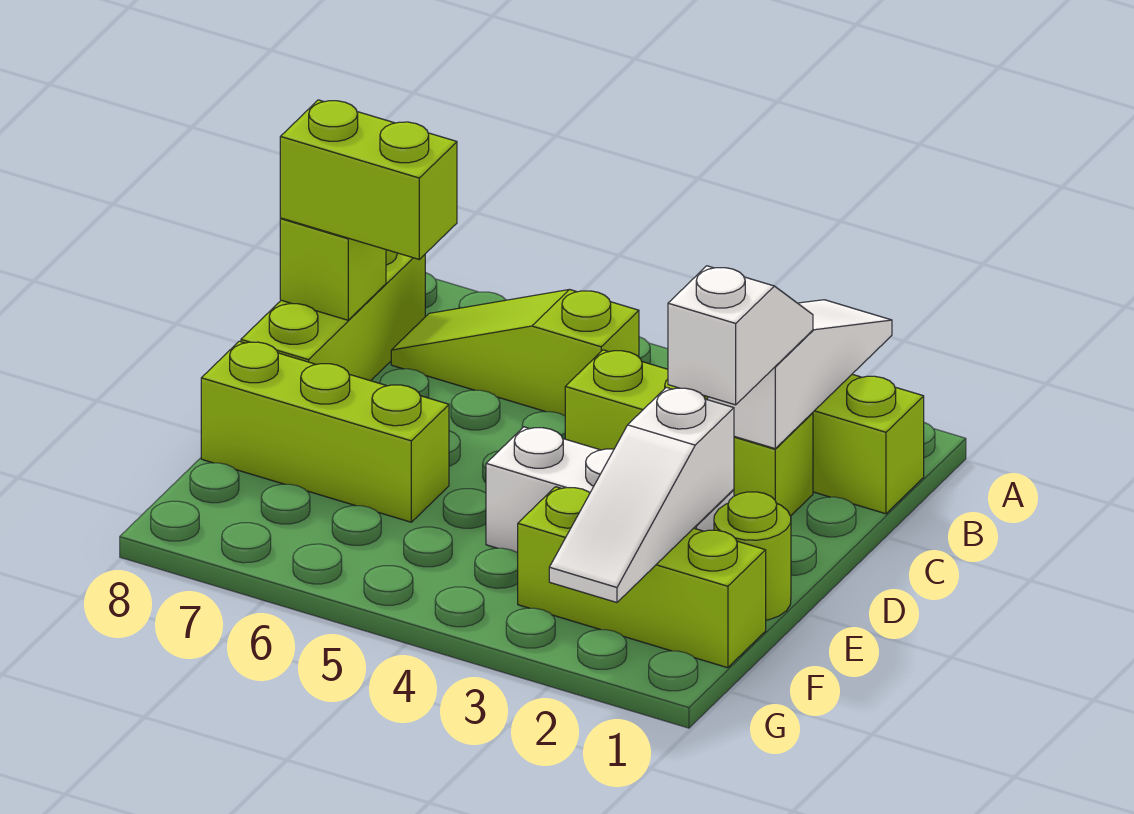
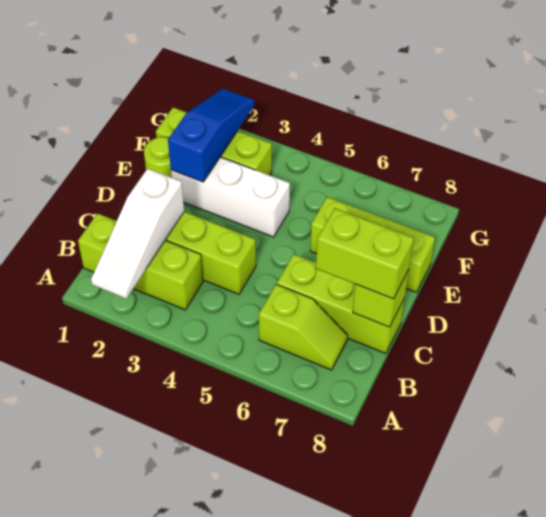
lime 1x3 slope [391,289,639,416] -> lime 1x2 slope [259,284,348,370]
lime 1x3 brick [241,250,425,381] -> lime 1x3 brick turned to [277,254,405,354]
white 1x2 slope [668,266,813,405] -> none
white 1x3 slope [549,387,734,602] -> blue 1x3 slope [168,89,254,182]

